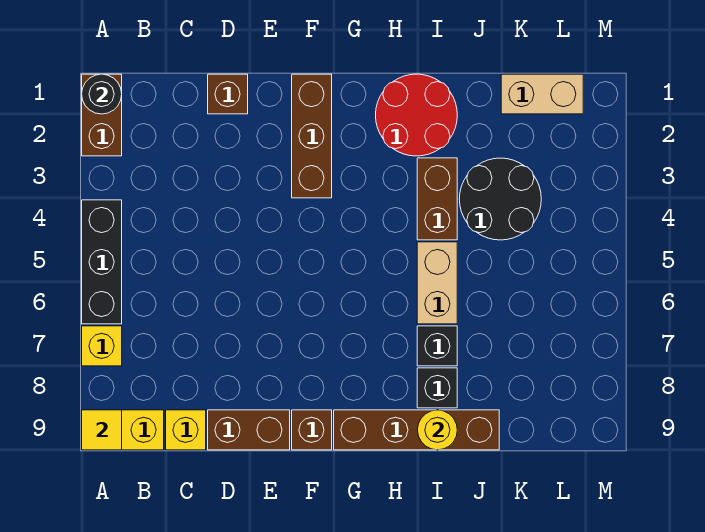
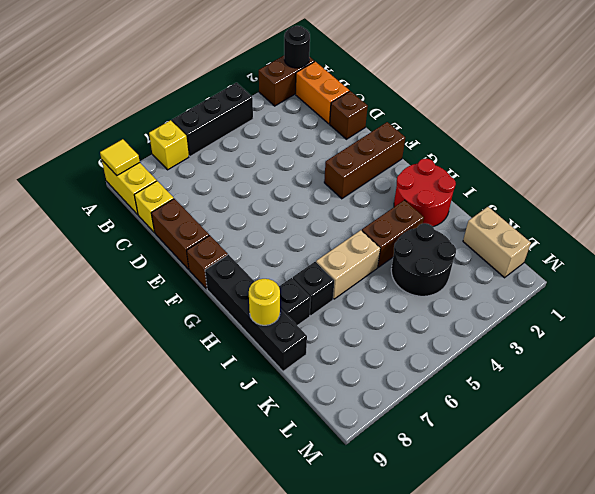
none -> orange 1x2 brick [296,62,349,124]
brown 1x4 brick [334,410,499,450] -> black 1x4 brick [205,255,307,371]

